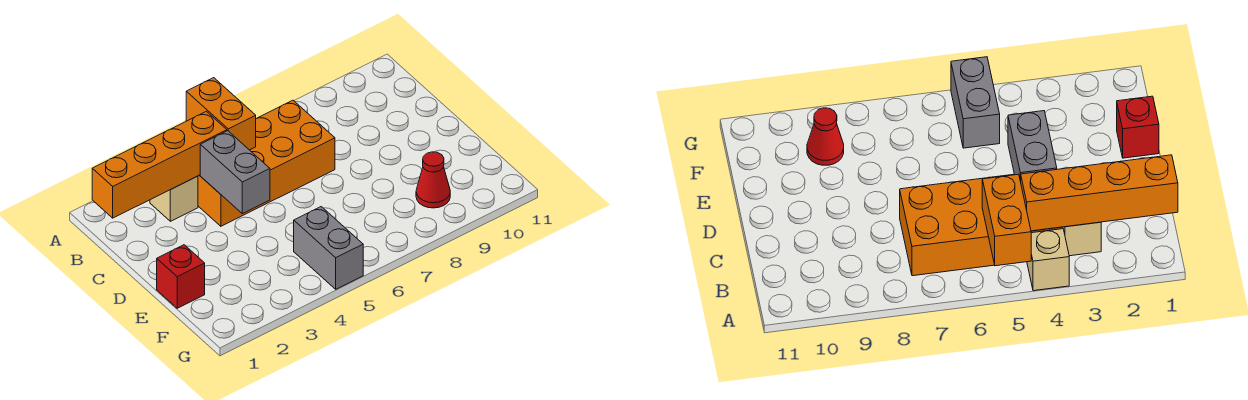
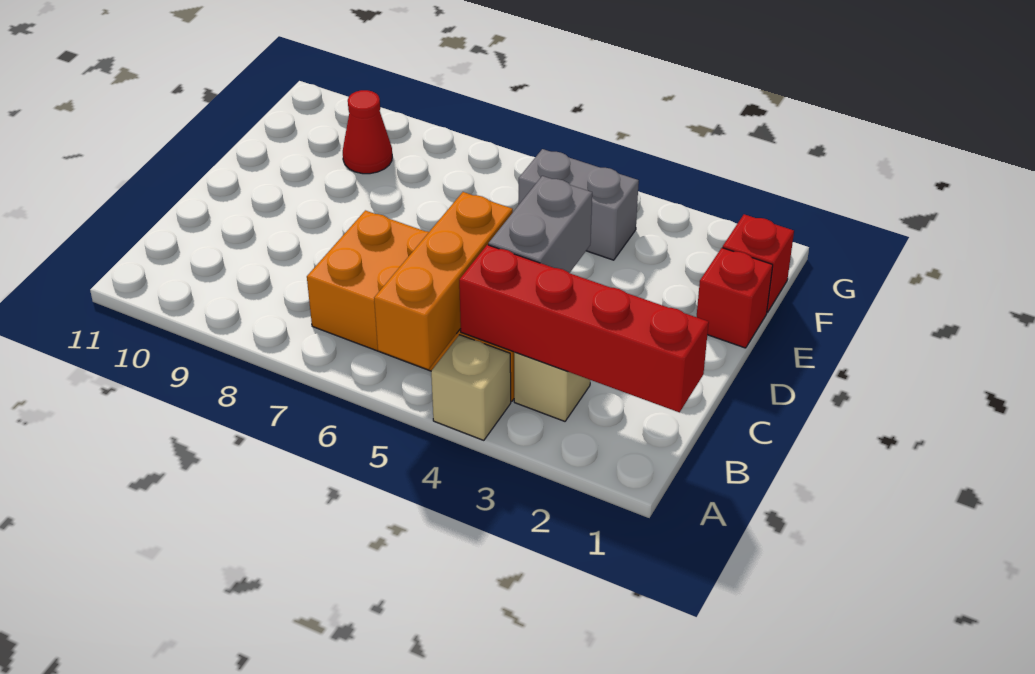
orange 1x2 brick [186,78,256,150] -> orange 1x3 brick [374,192,513,369]
orange 1x4 brick [92,111,227,218] -> red 1x4 brick [459,245,709,412]
none -> red 1x1 brick [723,214,794,313]
grey 1x2 brick [294,207,363,289] -> grey 1x2 brick turned to [519,149,639,260]

